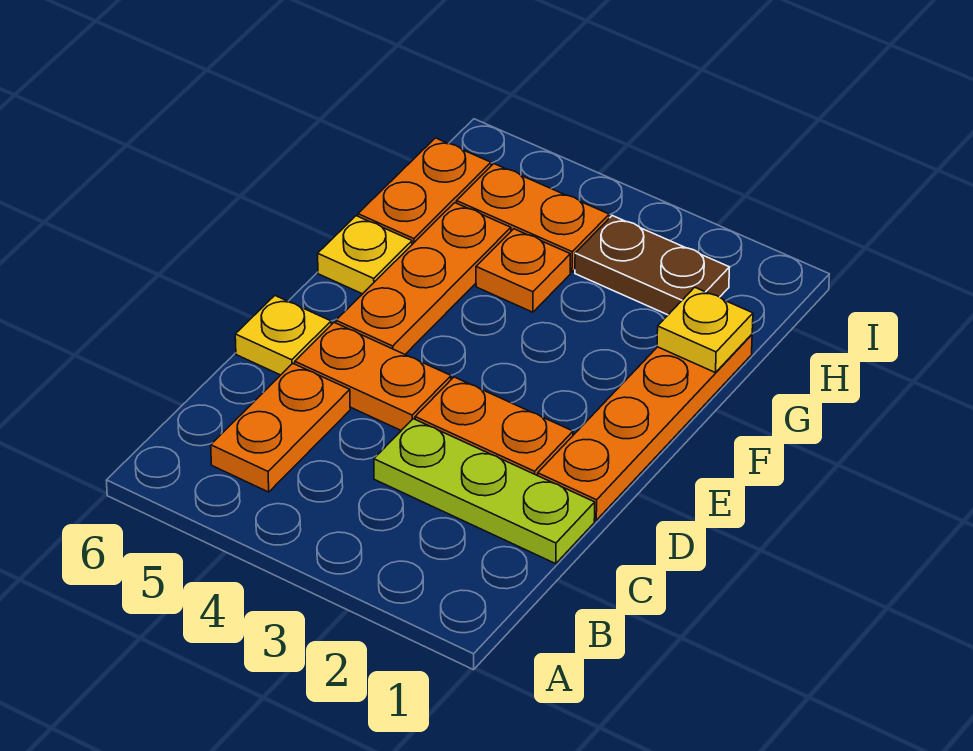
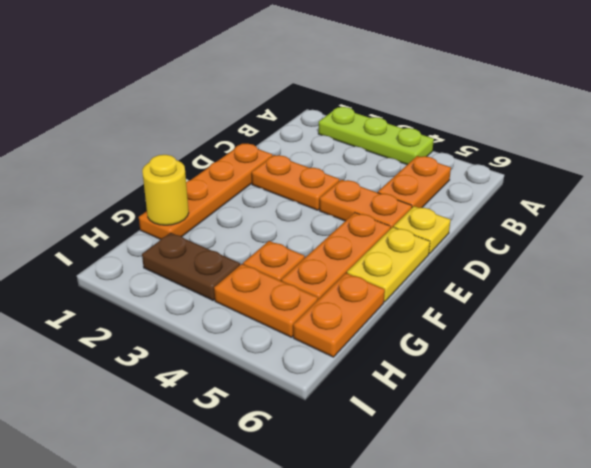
lime 1x3 plate [374,419,595,564] -> lime 1x3 plate moved to [318,107,434,165]
yellow 1x1 plate [318,216,412,294] -> yellow 1x2 plate [347,227,430,302]
yellow 1x1 plate [657,287,753,373] -> yellow 1x1 round brick [142,155,189,225]

